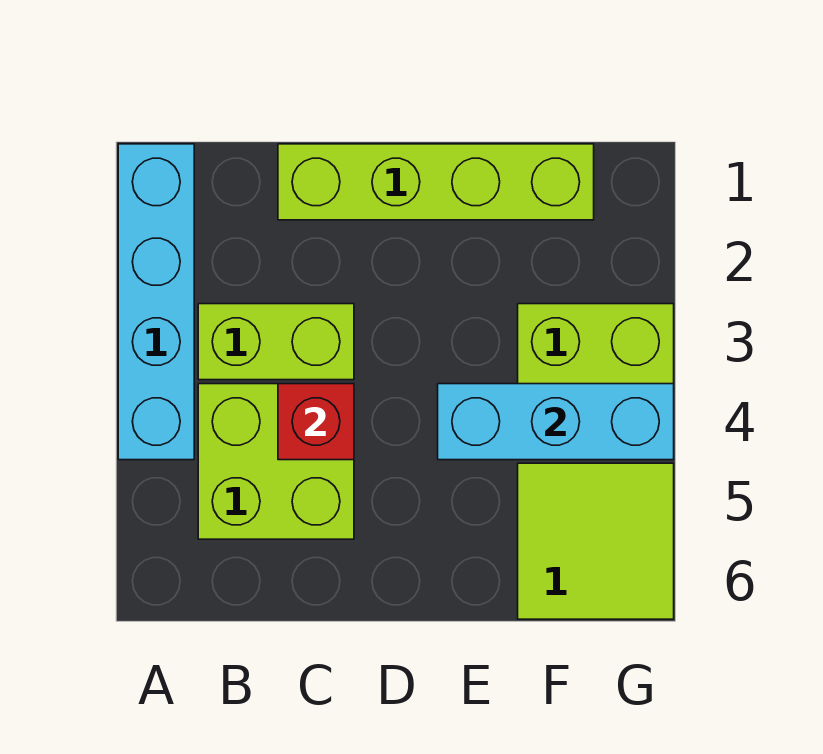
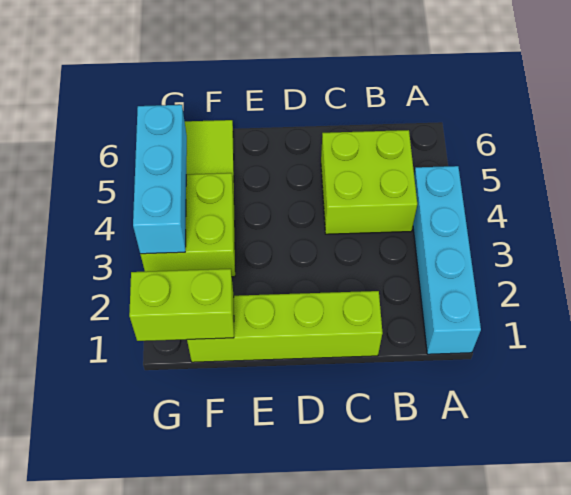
lime 1x2 brick [198,304,354,380] -> lime 1x2 brick moved to [129,269,234,341]
red 1x1 brick [278,384,354,460] -> none
cyan 1x3 brick [438,384,674,460] -> cyan 1x3 brick turned to [133,105,187,254]

